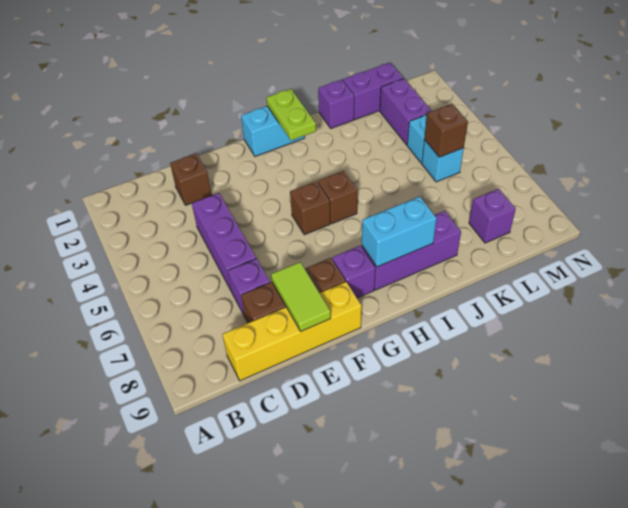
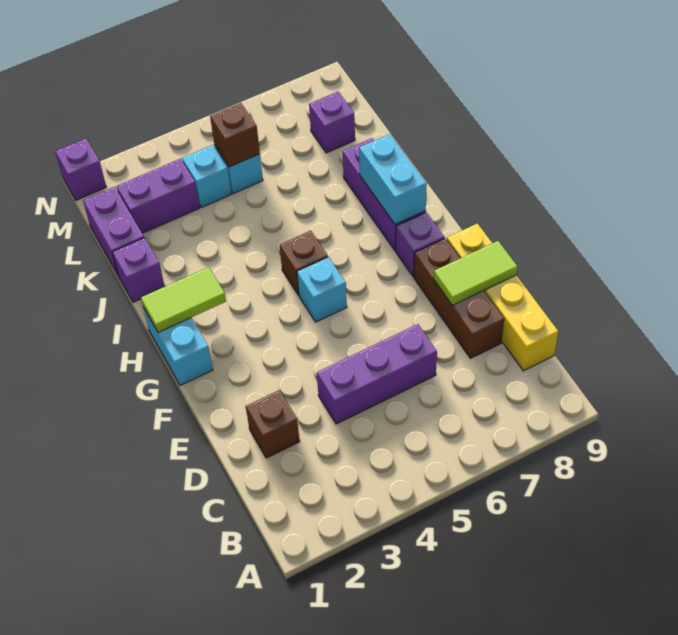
purple 1x1 brick [228,259,270,315] -> purple 1x1 brick moved to [55,138,106,200]
brown 1x1 brick [290,181,330,235] -> cyan 1x1 brick [297,257,347,322]
lime 1x2 plate [266,89,316,140] -> lime 1x2 tile [141,267,226,332]

